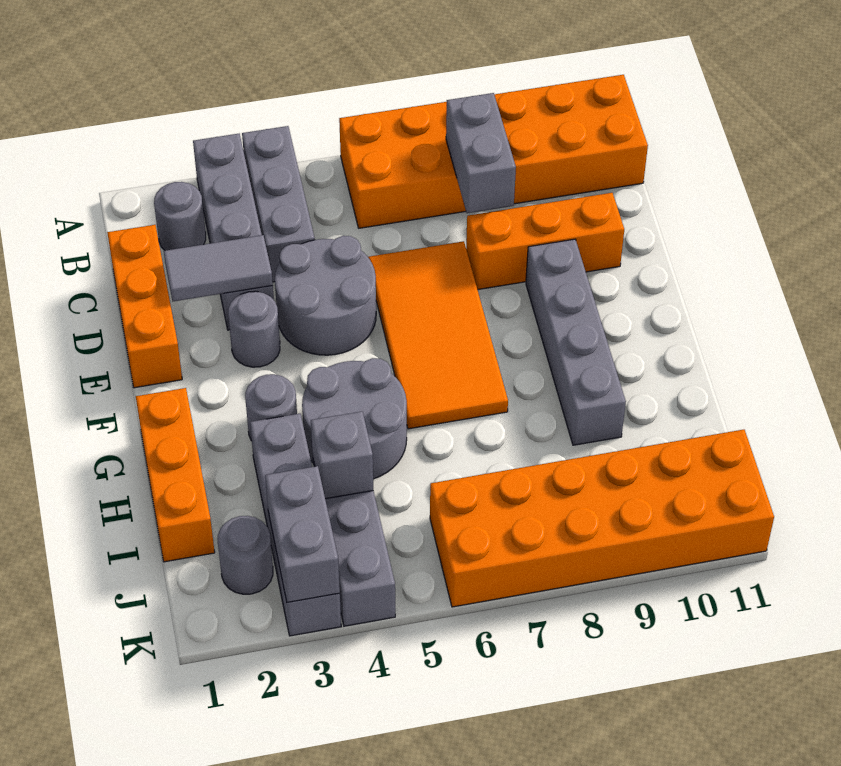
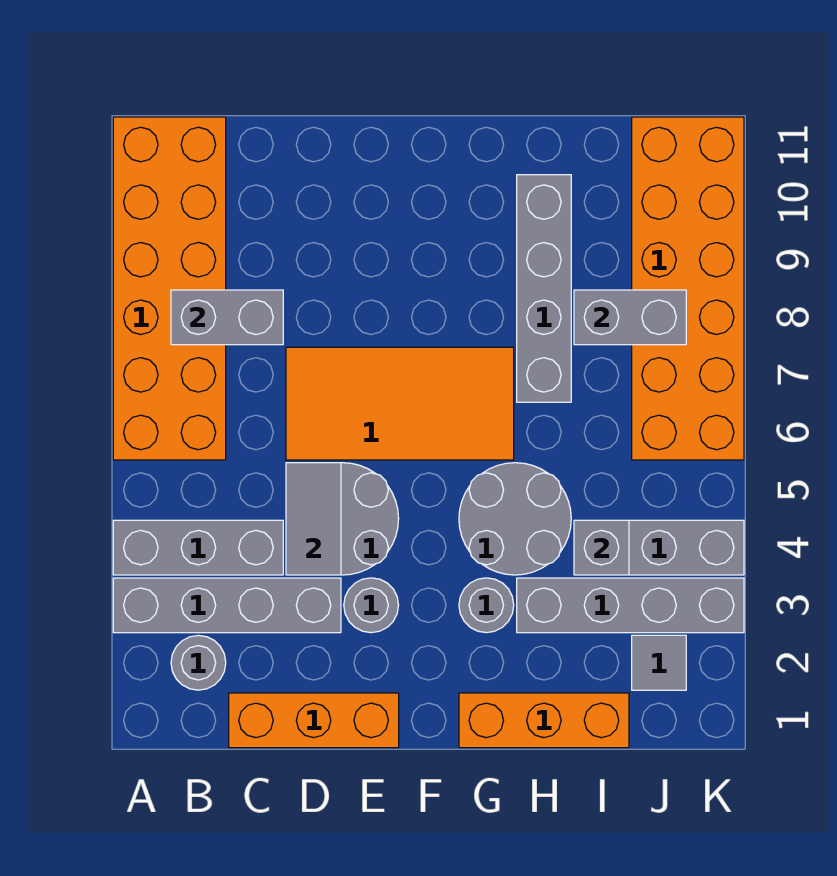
grey 1x2 tile [164,235,273,301] -> grey 1x2 tile moved to [286,463,341,575]
orange 1x3 brick [466,193,624,290] -> none
grey 1x4 brick [526,239,626,445] -> grey 1x4 brick turned to [517,175,571,402]
grey 1x1 round brick [218,516,273,594] -> grey 1x1 tile [632,635,686,690]
grey 1x2 brick [265,466,340,602] -> grey 1x2 brick moved to [574,290,686,345]

